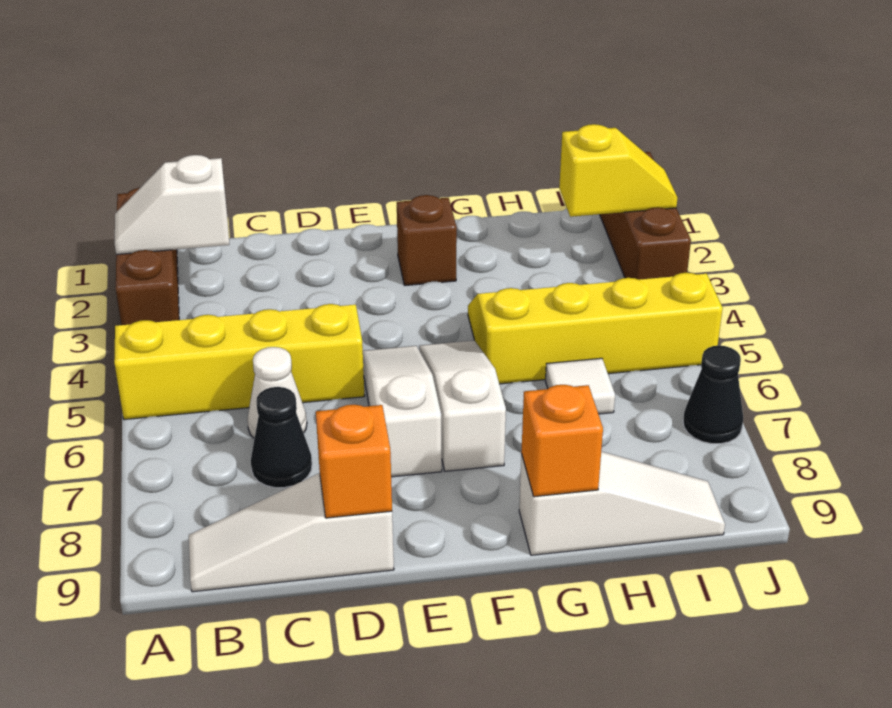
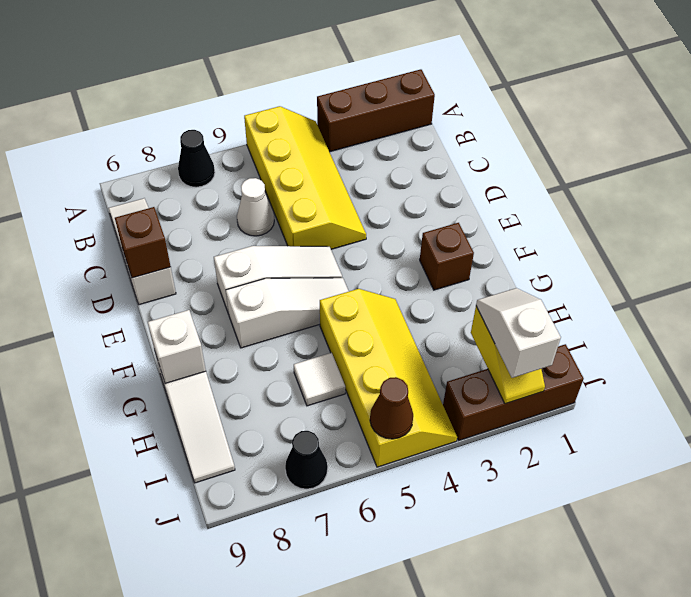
white 1x2 slope [115,155,230,255] -> white 1x2 slope moved to [476,288,561,378]
black 1x1 cone [251,387,312,488] -> black 1x1 cone moved to [178,130,215,187]
orange 1x1 brick [316,405,392,518] -> brown 1x1 brick [115,207,171,278]
orange 1x1 brick [521,385,603,497] -> white 1x1 brick [148,310,206,383]
none -> brown 1x1 cone [370,377,413,439]

